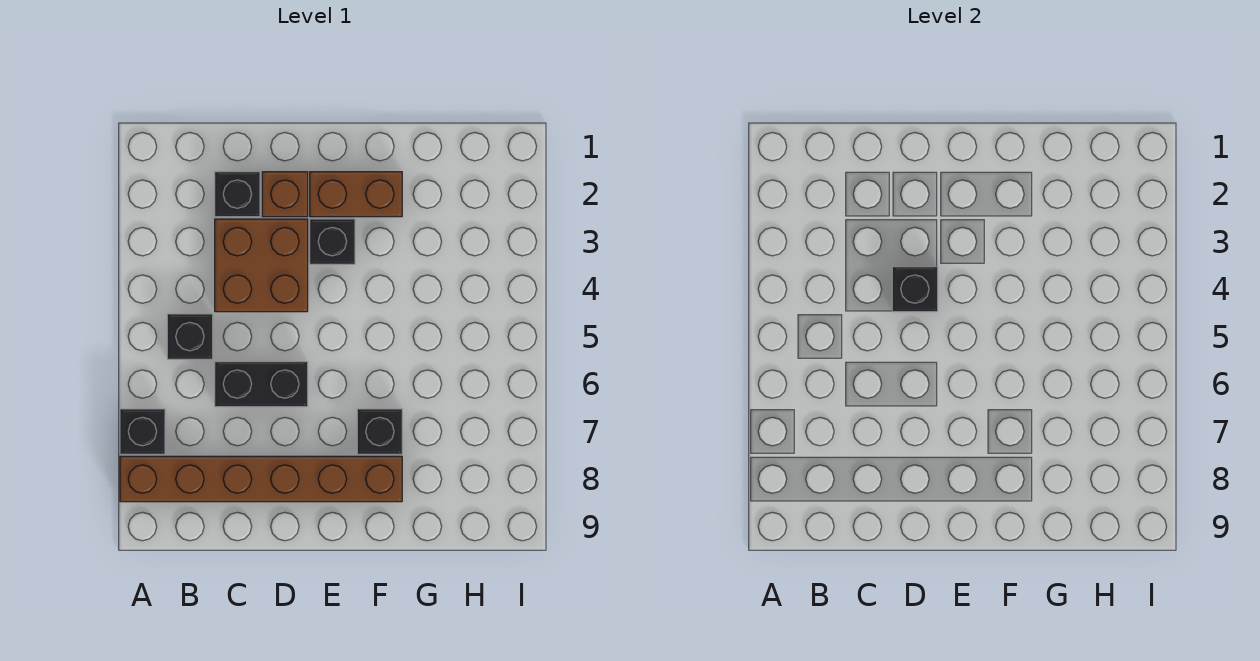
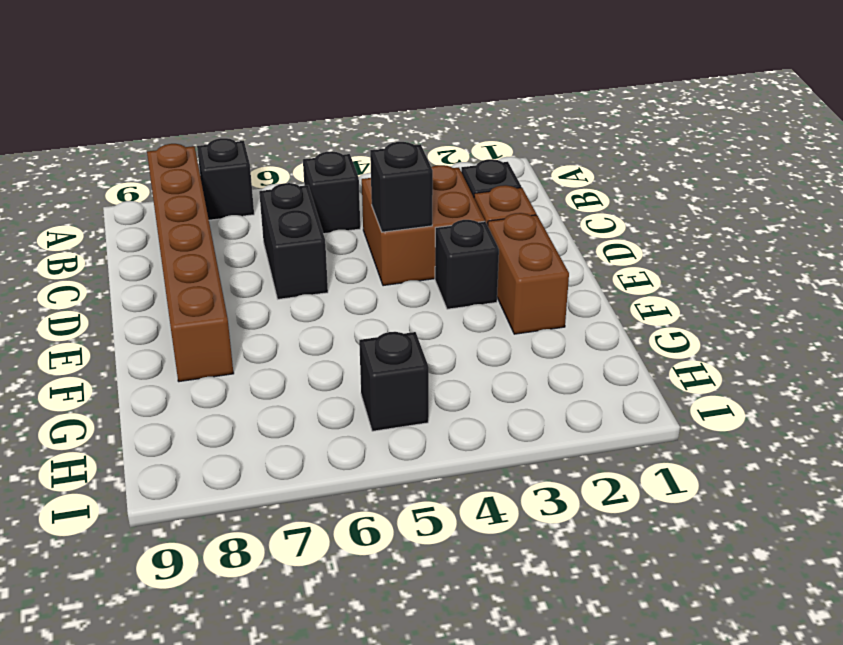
black 1x1 brick [357,409,402,454] -> black 1x1 brick moved to [359,332,429,431]

